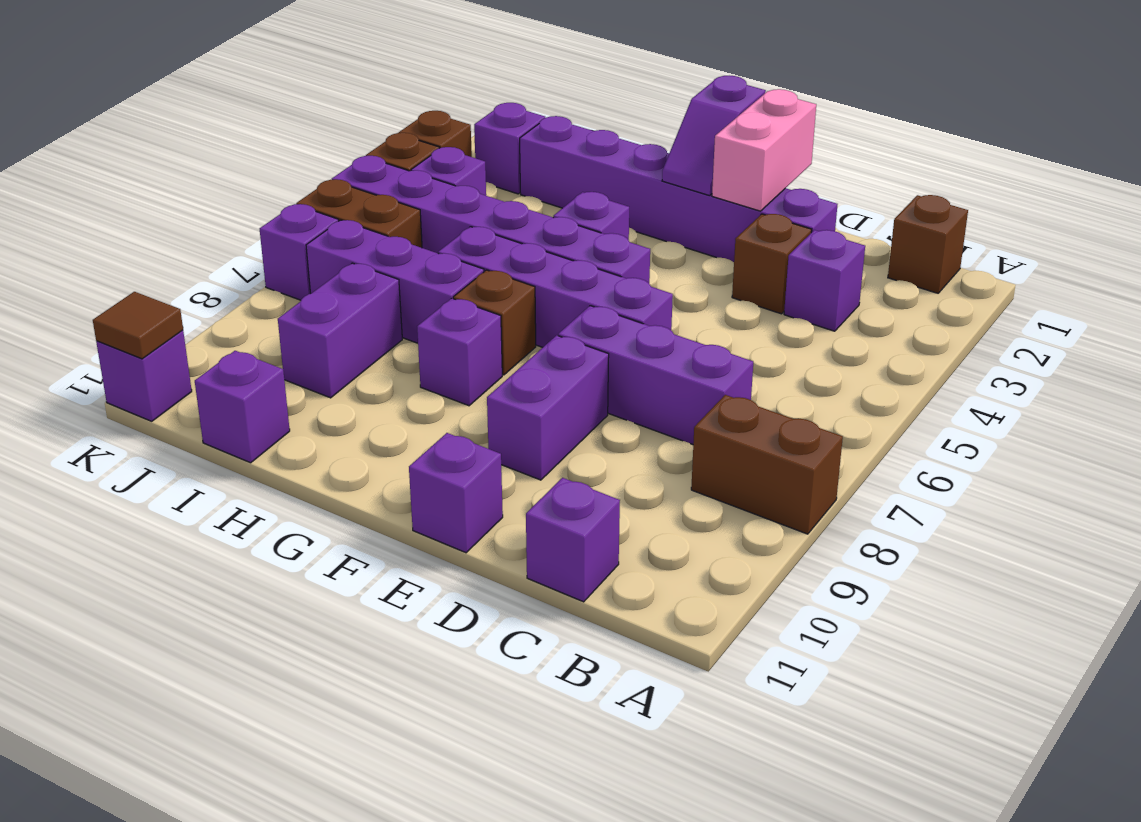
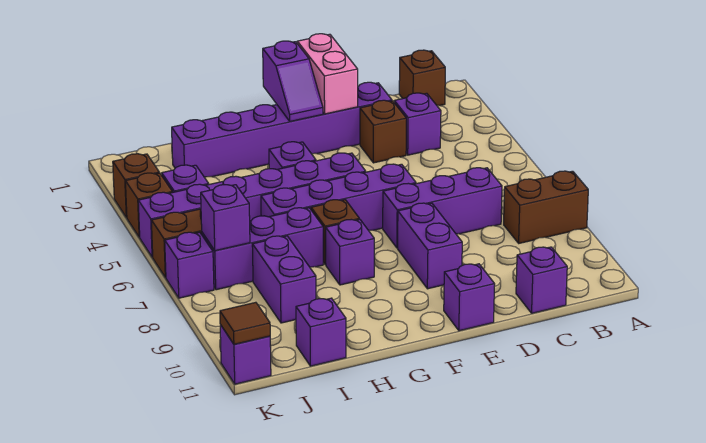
purple 1x1 brick [474,103,545,194] -> purple 1x1 brick moved to [201,185,250,251]

